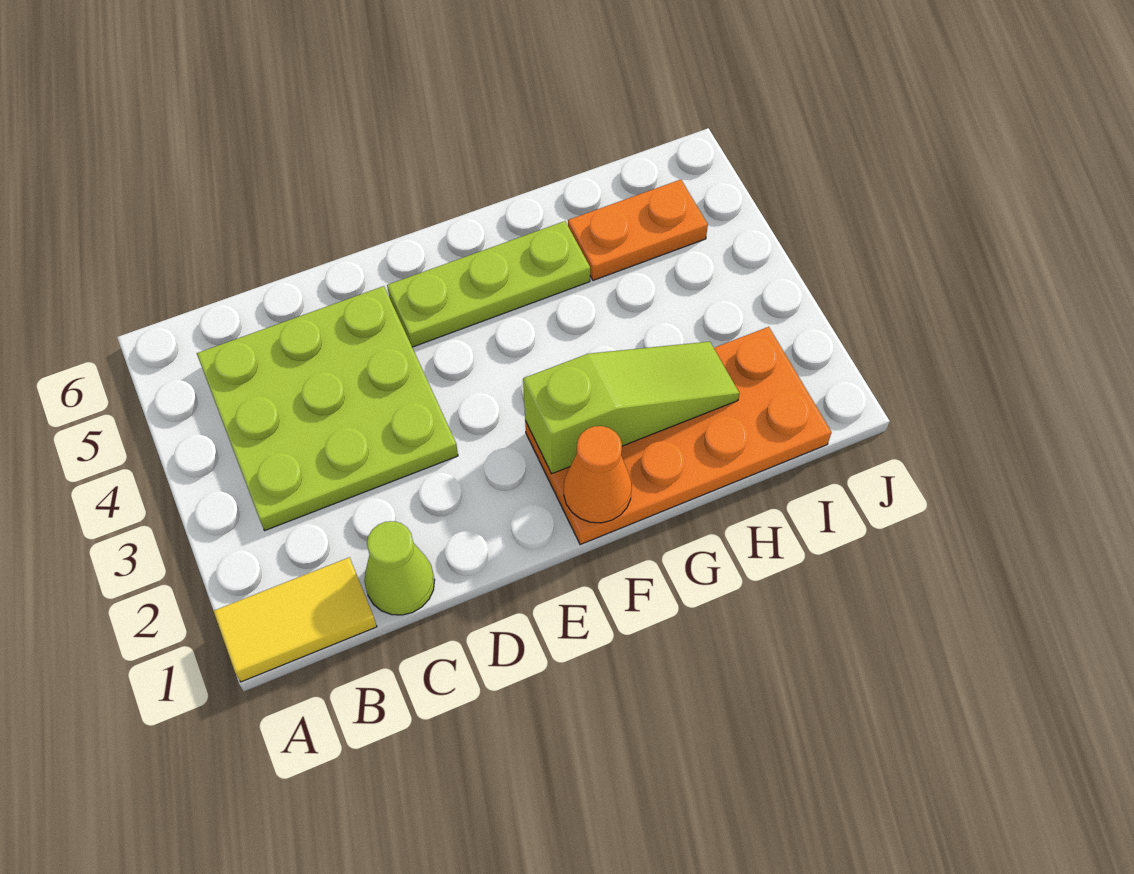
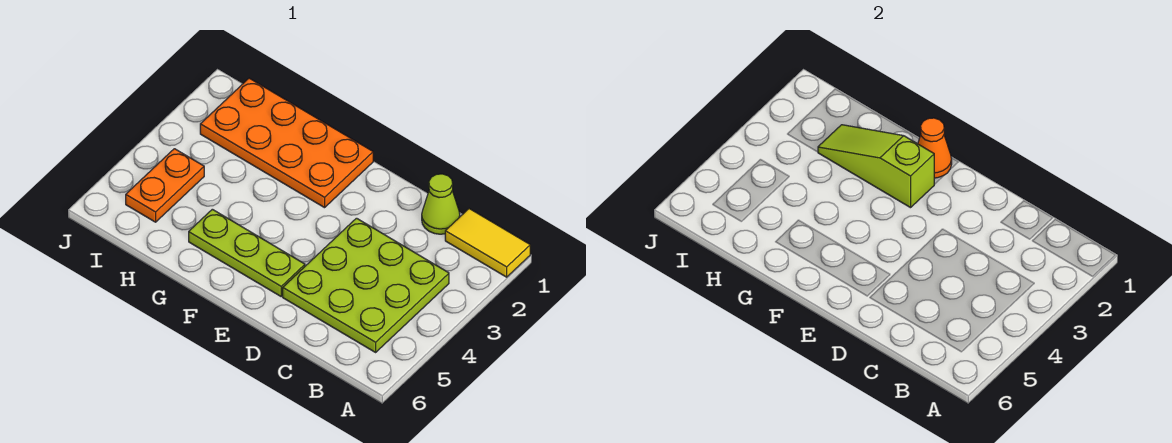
orange 1x2 plate [568,180,708,280] -> orange 1x2 plate turned to [126,149,204,222]

